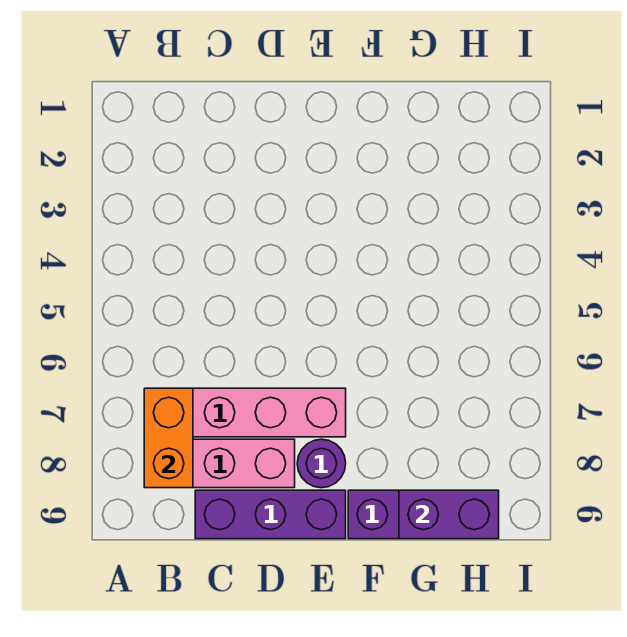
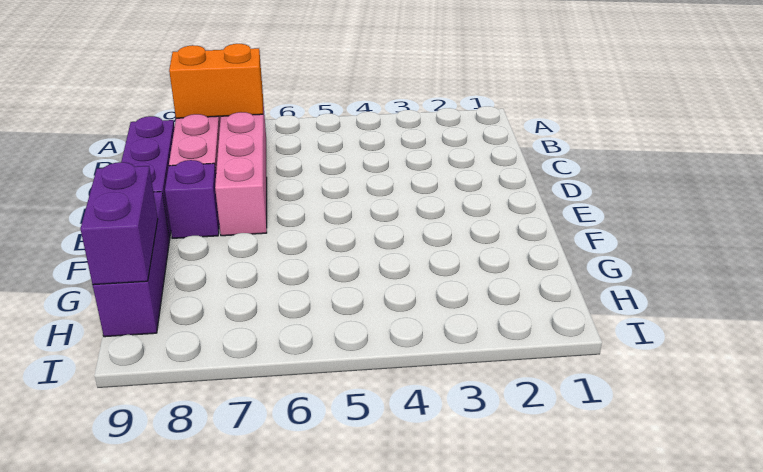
purple 1x1 round brick [297,439,346,488] -> purple 1x1 brick [165,160,219,238]

